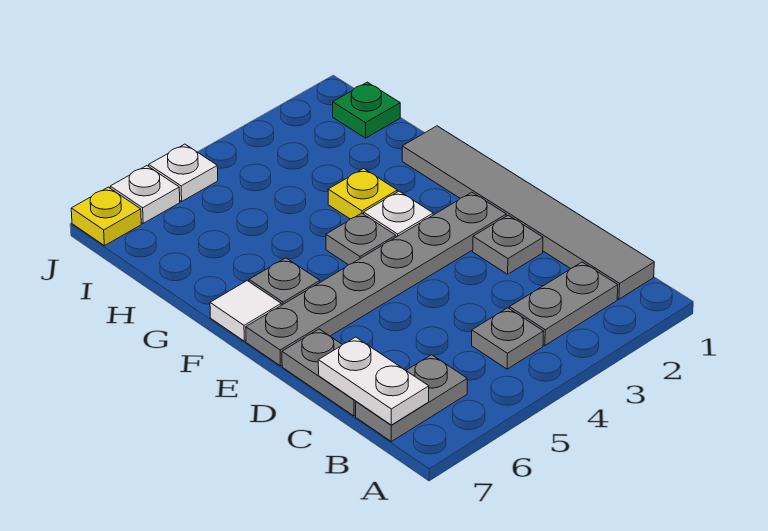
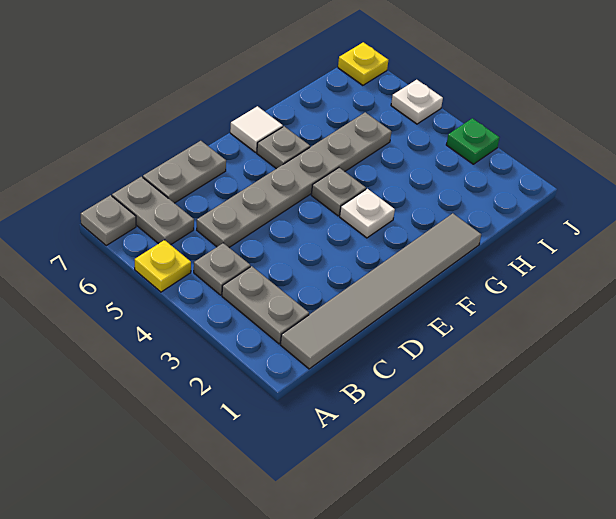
white 1x2 plate [318,337,429,425] -> none
grey 1x1 plate [473,215,543,274] -> grey 1x1 plate moved to [81,195,136,245]
grey 1x6 plate [246,192,506,366] -> grey 1x6 plate turned to [197,112,392,247]
yellow 1x1 plate [328,169,397,219] -> yellow 1x1 plate moved to [135,240,191,292]
green 1x1 plate [333,82,400,138] -> green 1x1 plate moved to [446,118,499,164]
white 1x1 plate [110,166,180,223] -> none

